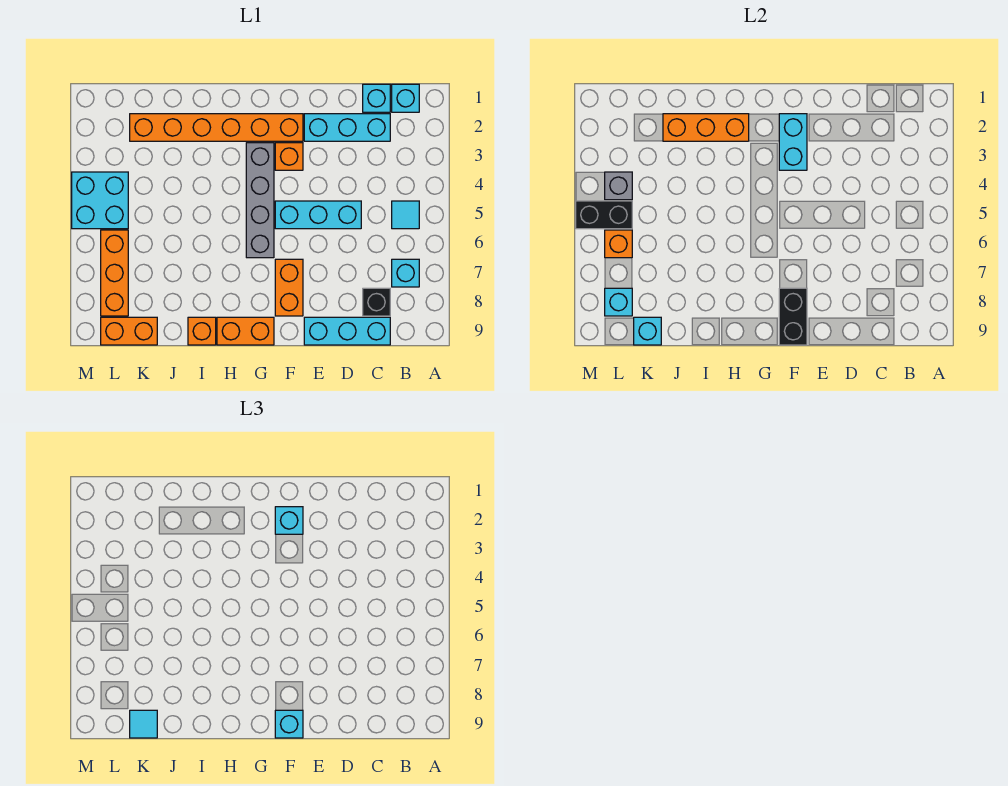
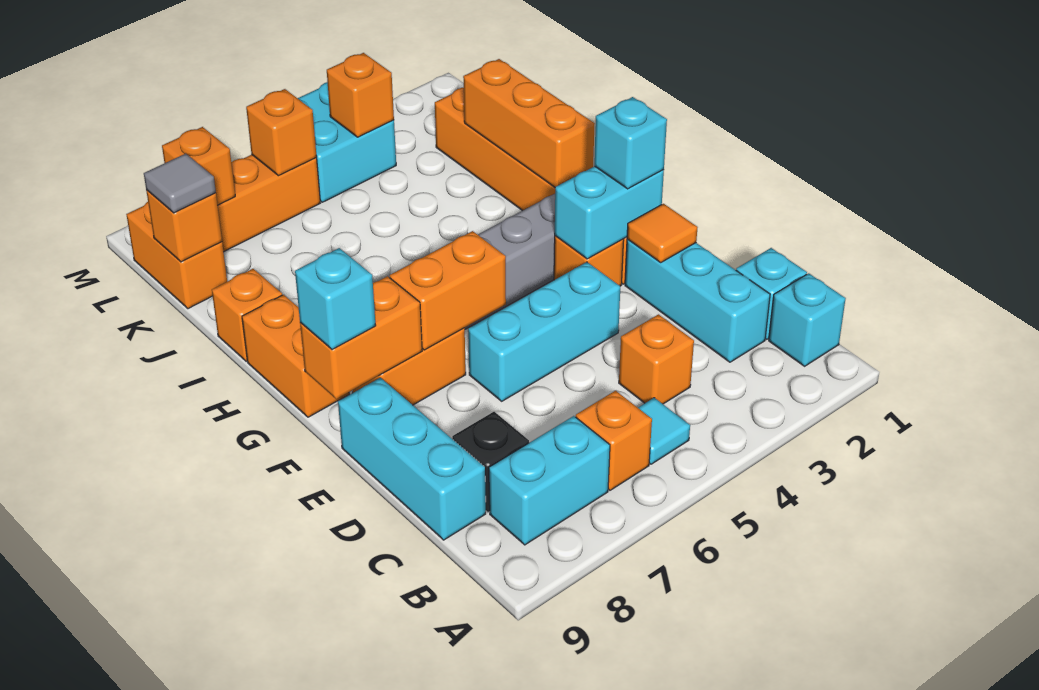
none -> orange 1x1 brick [576,390,652,490]
cyan 1x1 brick [392,259,419,287] -> cyan 1x2 brick [489,416,610,545]
none -> orange 1x1 brick [619,314,694,404]
cyan 1x3 brick [275,201,361,229] -> cyan 1x3 brick turned to [468,262,620,401]
none -> orange 1x1 tile [627,204,698,262]
none -> orange 1x2 brick [390,231,506,350]
black 1x2 brick [779,288,807,345] -> orange 1x2 brick [300,276,422,399]
cyan 1x1 brick [634,317,661,345] -> orange 1x1 brick [146,190,222,262]
cyan 1x1 tile [130,710,157,738] -> grey 1x1 tile [144,154,216,213]
grey 1x1 brick [605,172,632,200] -> orange 1x1 brick [327,53,394,137]
black 1x2 brick [576,201,632,229] -> none
cyan 1x1 brick [605,288,632,316] -> orange 1x1 brick [162,127,235,205]

